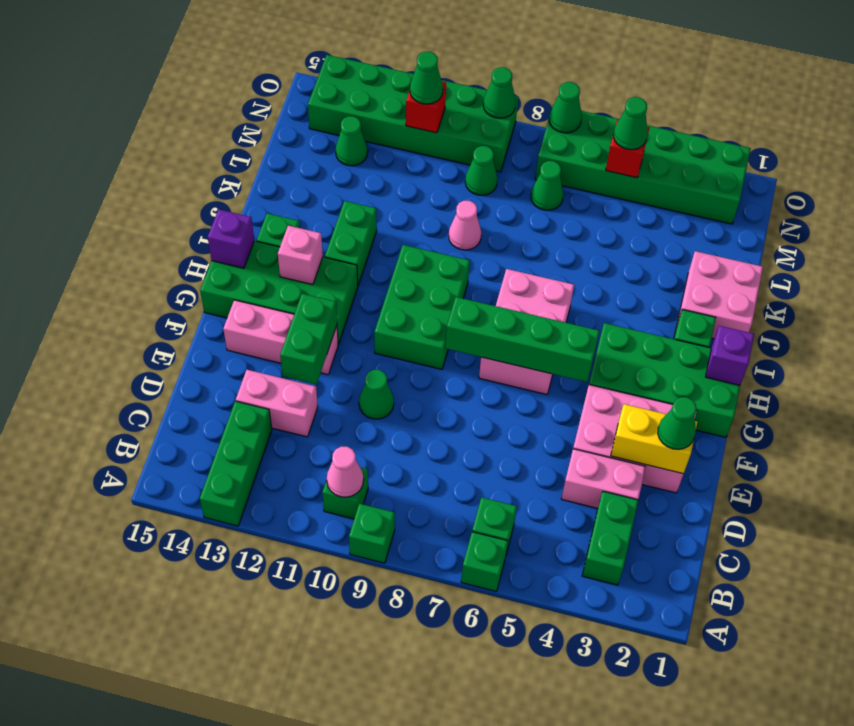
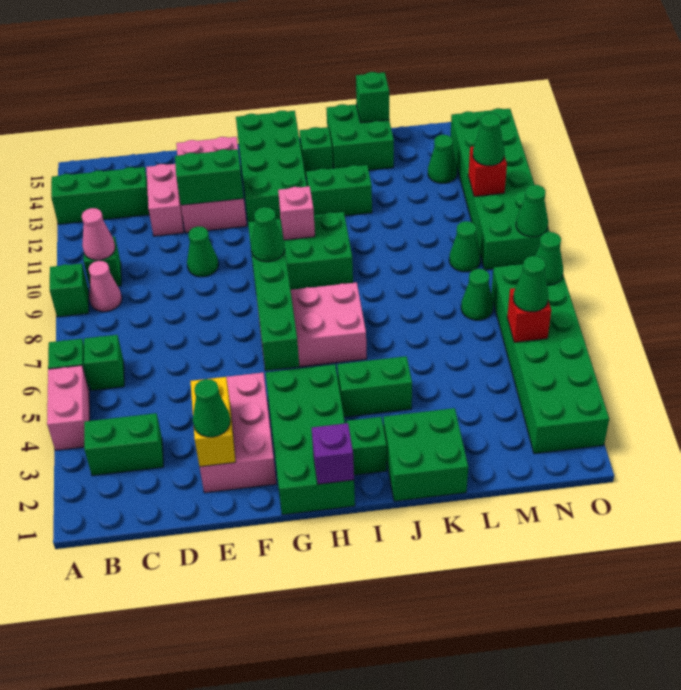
pink 1x2 brick [561,449,646,508] -> pink 1x2 brick moved to [47,365,90,450]
pink 1x3 brick [223,300,338,375] -> pink 2x3 brick [176,137,247,233]
none -> green 1x1 cone [251,207,285,262]
pink 1x1 brick [277,226,323,285] -> pink 1x1 brick moved to [278,186,315,240]
purple 1x1 brick [208,210,254,268] -> none
none -> green 1x2 brick [337,356,412,417]
pink 2x2 brick [677,251,763,339] -> green 2x2 brick [383,408,468,501]
none -> green 2x2 brick [326,104,394,170]
pink 1x1 cone [449,201,481,250] -> pink 1x1 cone moved to [89,261,122,312]
none -> green 1x1 brick [356,72,389,123]

